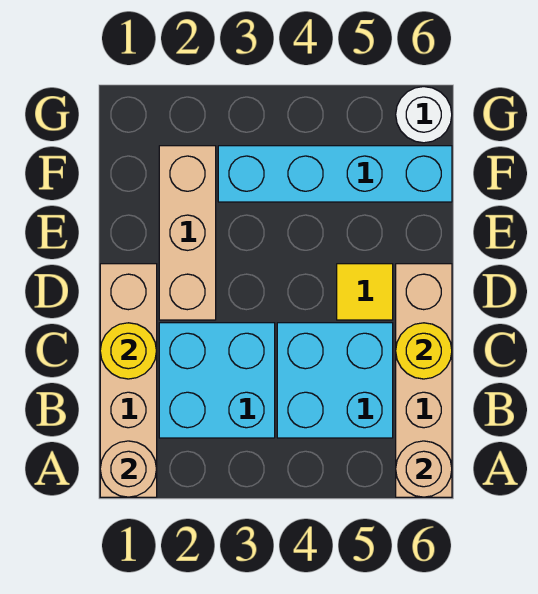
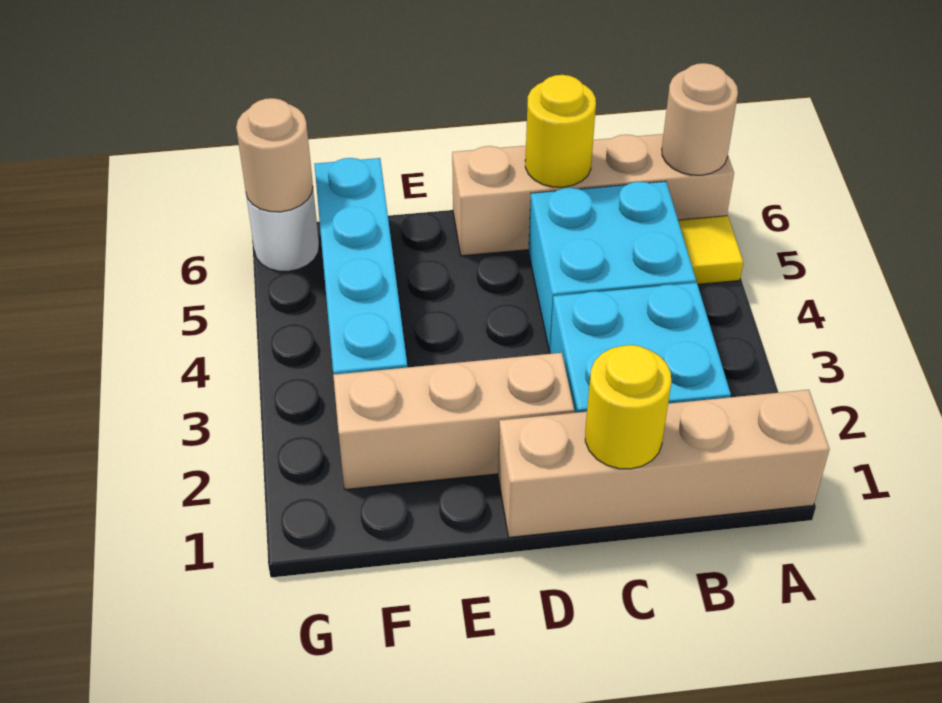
tan 1x1 round brick [100,441,157,497] -> tan 1x1 round brick moved to [236,98,313,212]
yellow 1x1 tile [337,264,393,320] -> yellow 1x1 tile moved to [678,216,743,284]

